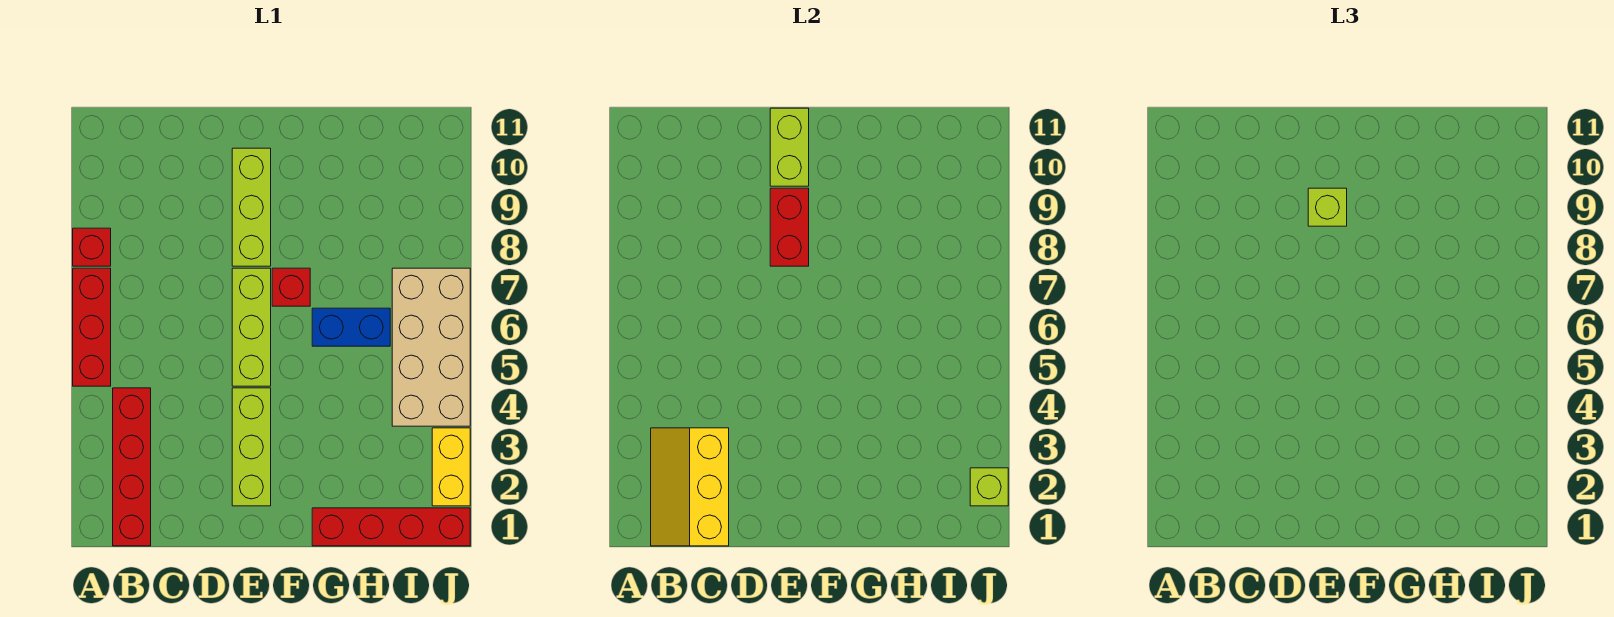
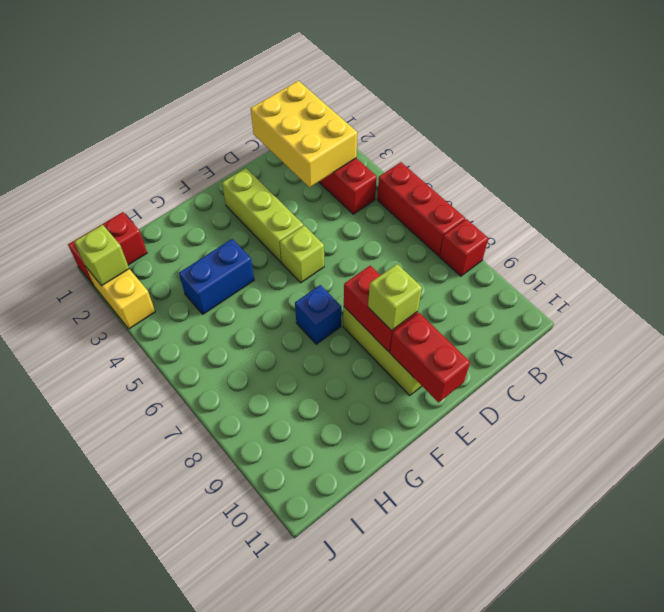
yellow 2x3 slope [651,428,729,546] -> yellow 2x3 brick [251,81,357,187]
lime 1x3 brick [232,268,271,386] -> lime 1x1 brick [280,225,324,283]
lime 1x2 brick [770,108,809,186] -> red 1x2 brick [390,313,470,402]
red 1x1 brick [272,268,310,306] -> blue 1x1 brick [295,285,341,344]
red 1x4 brick [312,508,470,546] -> red 1x2 brick [68,212,147,284]
blue 1x2 brick [312,308,390,346] -> blue 1x2 brick moved to [179,239,254,314]
tan 2x4 brick [392,268,470,426] -> none

